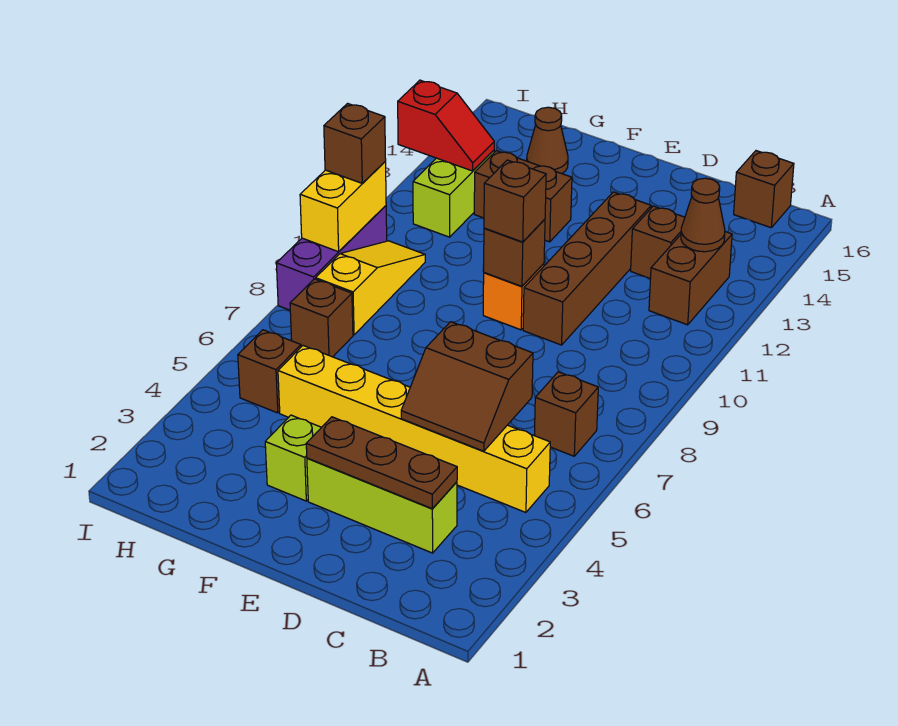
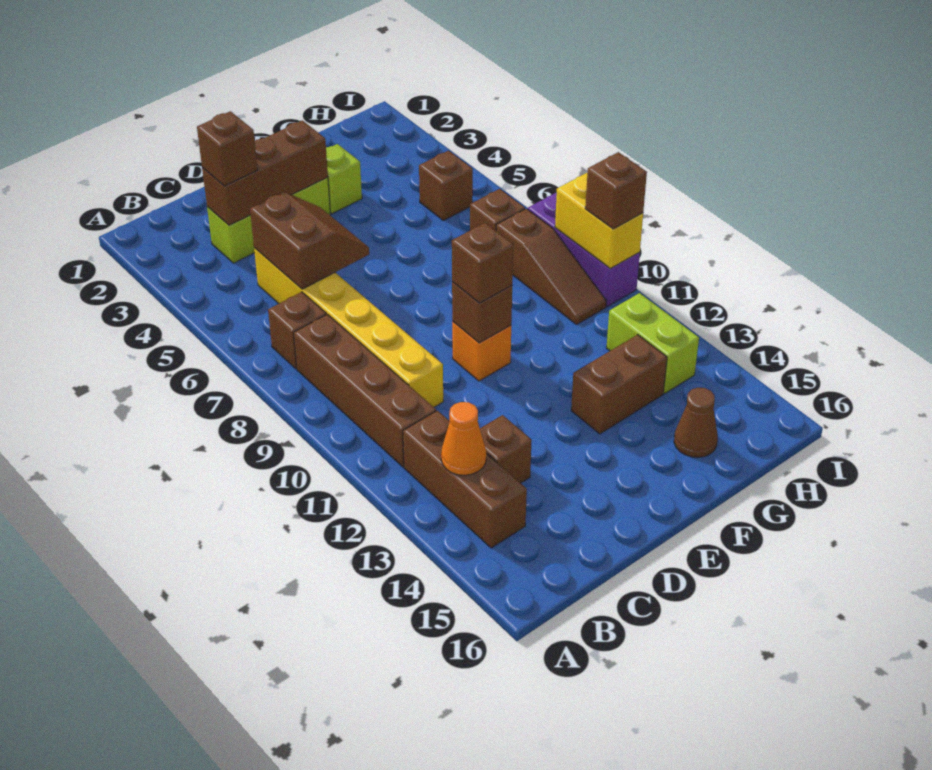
yellow 1x6 brick [278,346,550,512] -> yellow 1x6 brick turned to [254,248,443,407]
brown 1x2 brick [649,232,732,325] -> brown 1x3 brick [403,411,527,548]
brown 1x1 cone [681,178,725,252] -> orange 1x1 cone [441,402,486,475]
brown 1x1 brick [734,151,794,228] -> brown 1x1 brick moved to [197,111,258,186]
brown 1x3 plate [306,417,457,508] -> brown 1x3 brick [202,120,328,225]
brown 2x2 slope [401,322,533,451] -> brown 2x2 slope turned to [250,192,369,289]
brown 1x4 brick [523,192,651,345] -> brown 1x4 brick moved to [294,314,436,467]
yellow 1x3 slope [316,241,425,335] -> brown 1x3 slope [496,209,606,324]
red 1x2 slope [398,80,494,171] -> none

